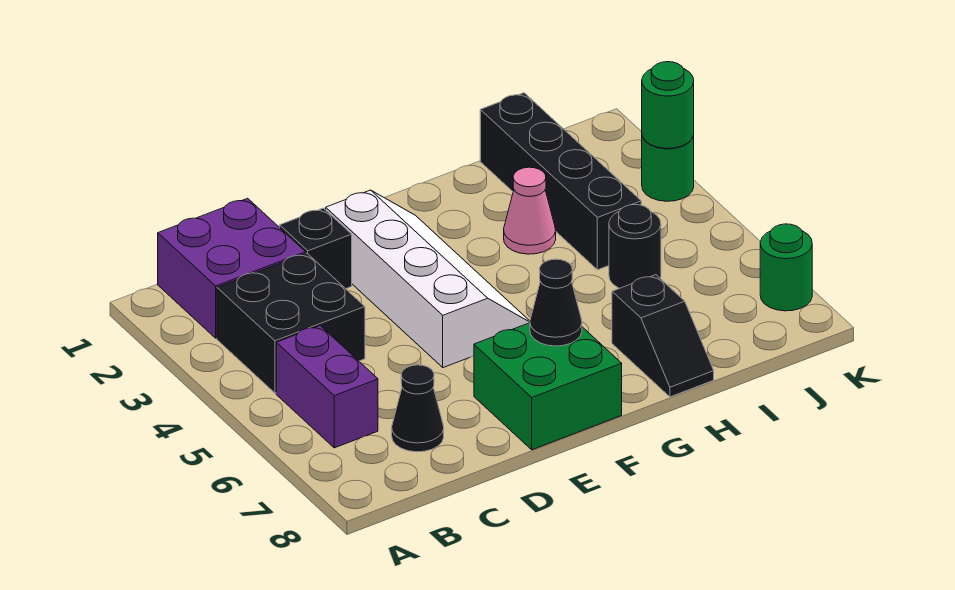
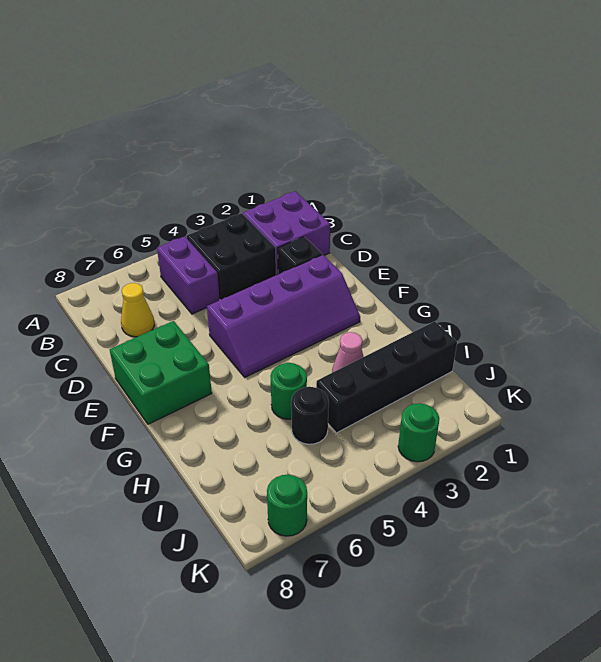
purple 1x2 brick [276,326,378,448] -> purple 1x2 brick turned to [157,236,220,314]
black 1x1 cone [392,365,444,452] -> yellow 1x1 cone [121,283,154,337]
white 2x4 slope [326,190,530,368] -> purple 2x4 slope [207,255,360,377]
black 1x1 cone [530,259,582,346] -> none
black 1x2 slope [612,275,714,397] -> none
green 1x1 round brick [642,62,694,149] -> green 1x1 round brick moved to [271,363,307,419]

